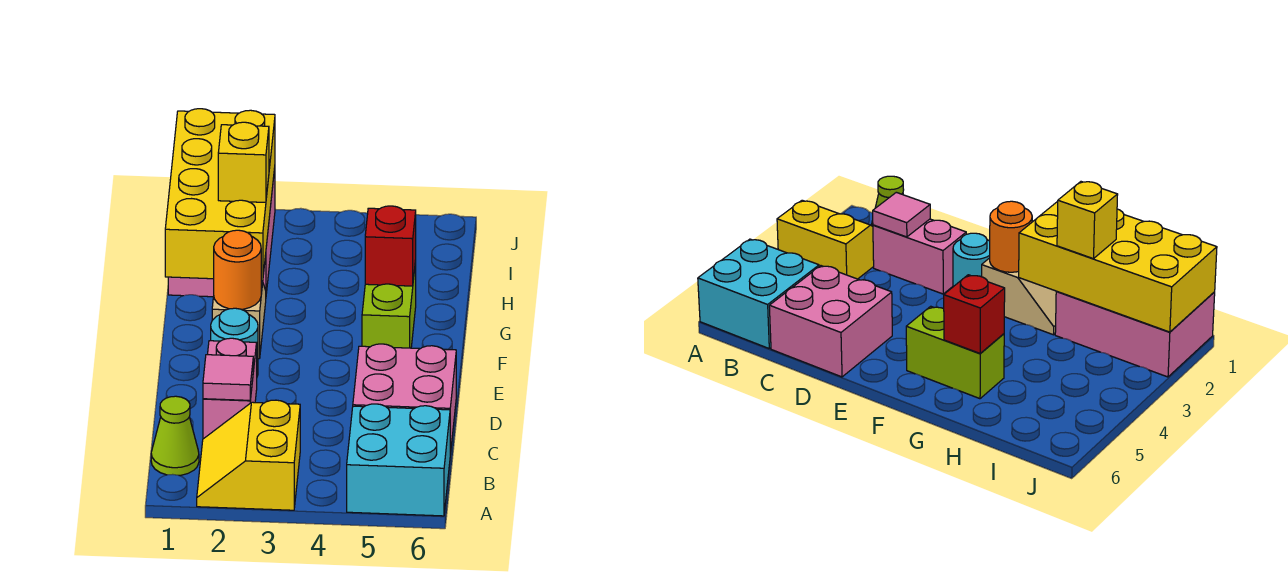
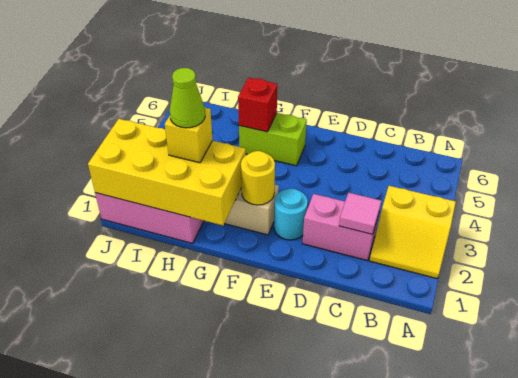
cyan 2x2 brick [347,404,450,516] -> none
lime 1x1 cone [151,396,199,475] -> lime 1x1 cone moved to [170,68,205,128]
pink 2x2 brick [353,344,456,454] -> none
orange 1x1 round brick [214,230,261,309] -> yellow 1x1 round brick [241,151,275,205]

